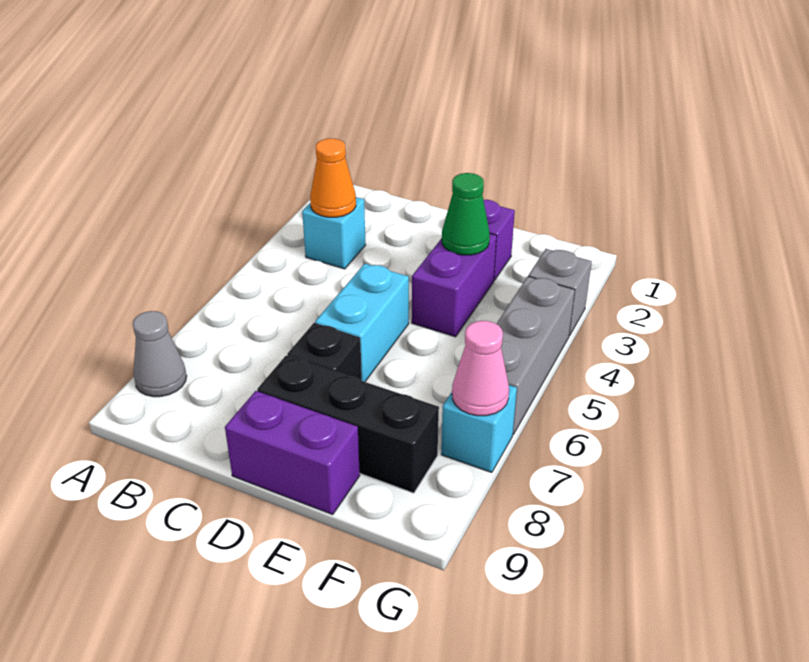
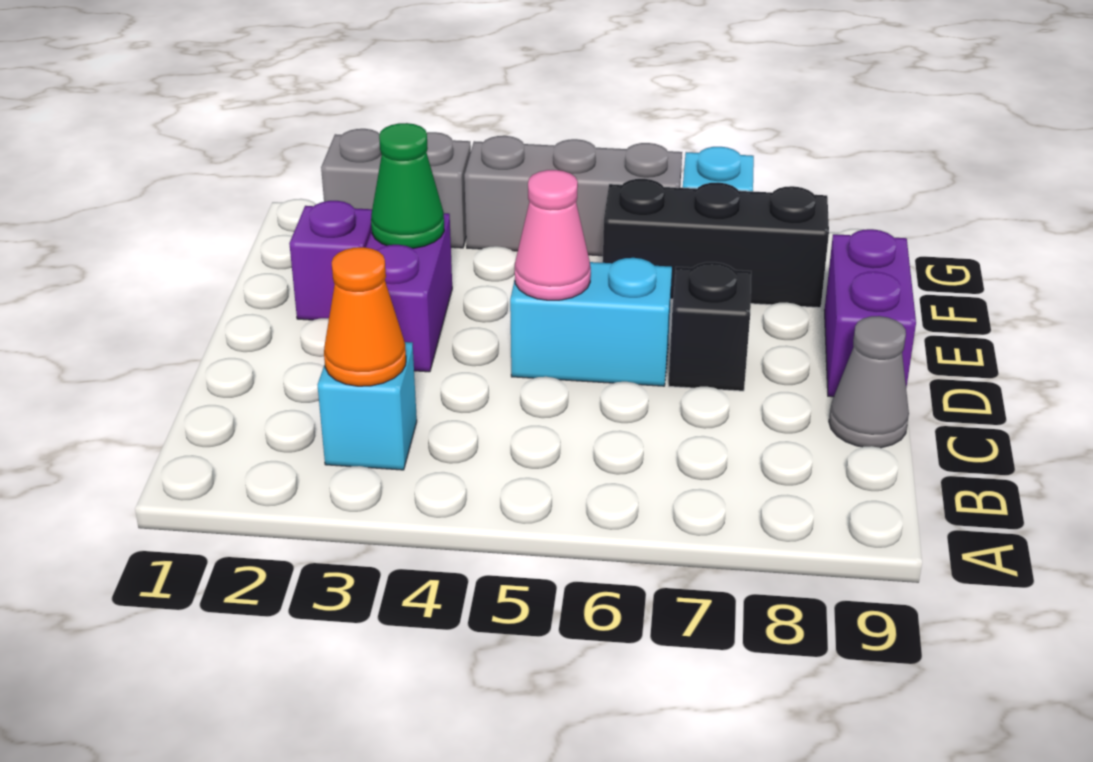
grey 1x1 cone [133,311,187,397] -> grey 1x1 cone moved to [829,316,909,448]
black 1x3 brick [257,356,439,493] -> black 1x3 brick turned to [603,179,829,308]
purple 1x2 brick [412,234,497,337] -> purple 1x2 brick turned to [366,213,452,372]
grey 1x1 brick [528,249,592,336] -> grey 1x2 brick [321,129,471,248]
pink 1x1 cone [452,321,509,416] -> pink 1x1 cone moved to [515,170,591,300]

